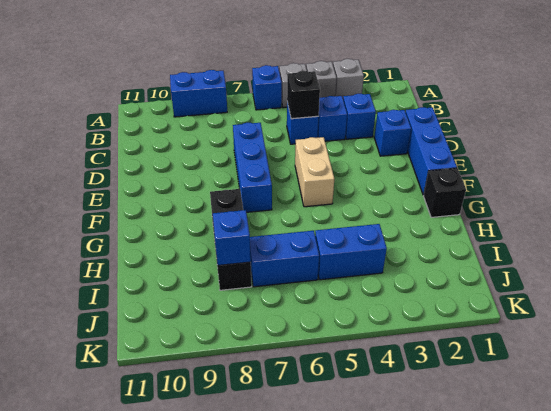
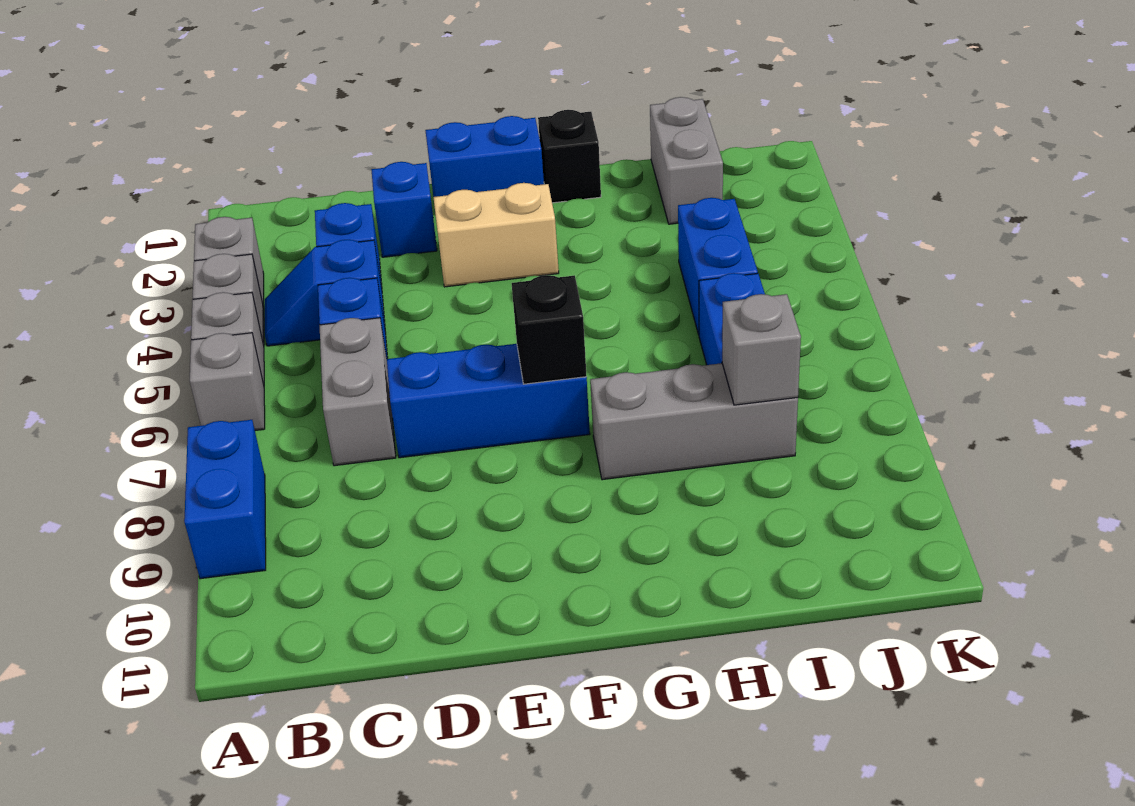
blue 1x1 brick [252,65,282,110] -> grey 1x1 brick [190,333,265,431]
black 1x1 brick [287,71,320,119] -> black 1x1 brick moved to [512,275,587,384]
none -> grey 1x2 brick [320,318,396,466]
blue 1x3 brick [406,107,457,195] -> blue 1x2 brick [425,116,544,197]
tan 1x2 brick [295,137,334,207] -> tan 1x2 brick moved to [433,183,559,287]
black 1x3 brick [210,189,252,290] -> grey 1x3 brick [590,363,798,480]
none -> grey 1x2 brick [650,97,723,224]
blue 1x1 brick [213,210,251,265] -> grey 1x1 brick [722,294,801,405]

